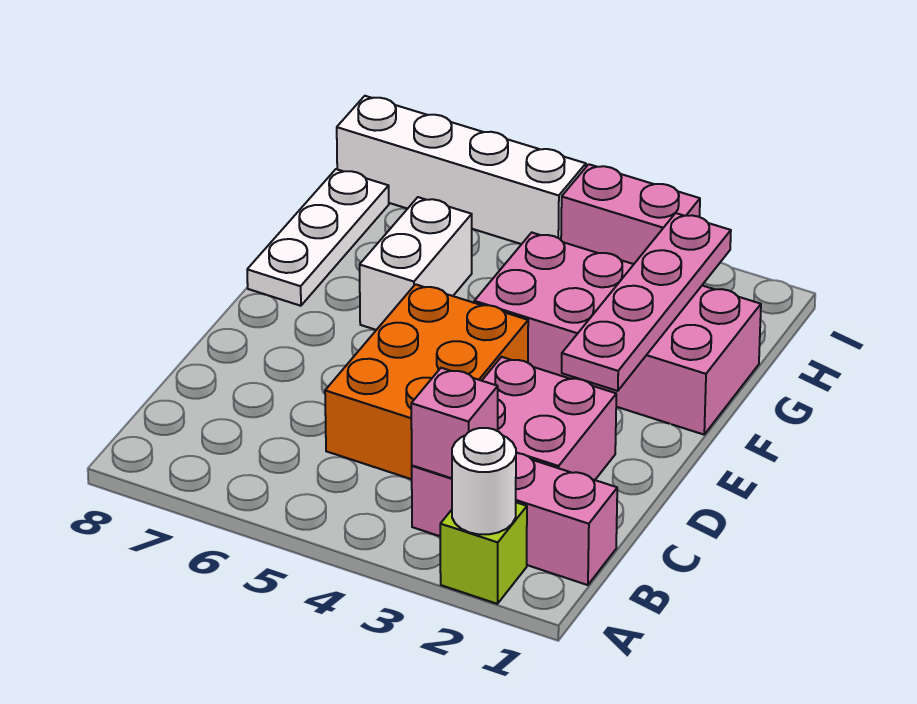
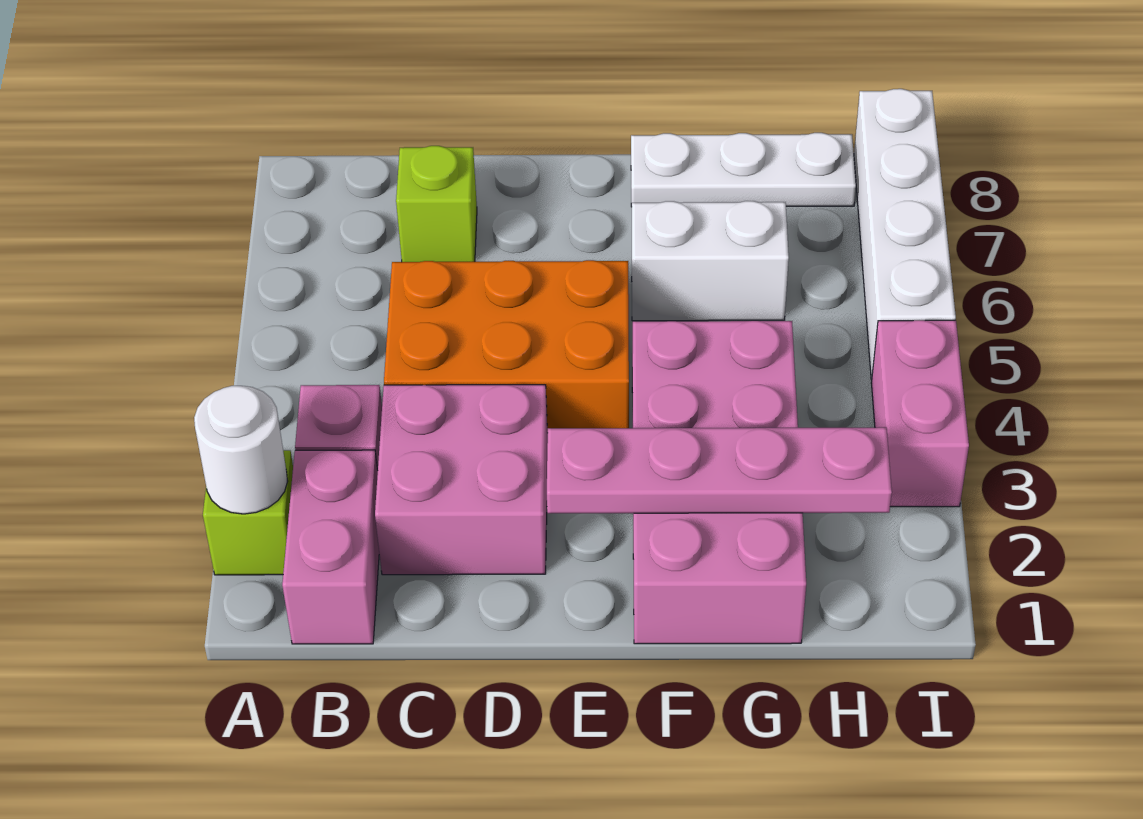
pink 1x1 brick [411,368,498,478] -> none
none -> lime 1x1 brick [396,146,477,262]

